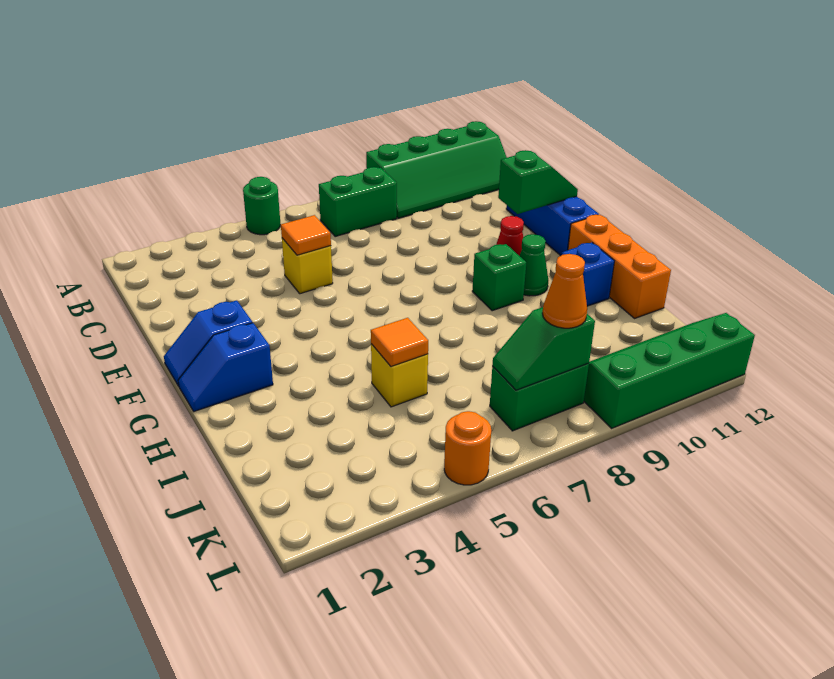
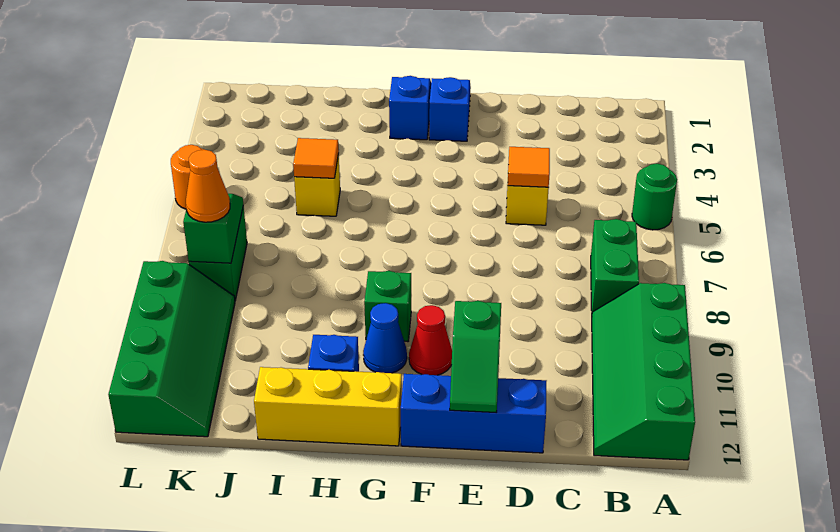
green 1x1 cone [520,234,548,296] -> blue 1x1 cone [363,303,407,373]
orange 1x3 brick [568,215,671,318] -> yellow 1x3 brick [254,367,402,446]

